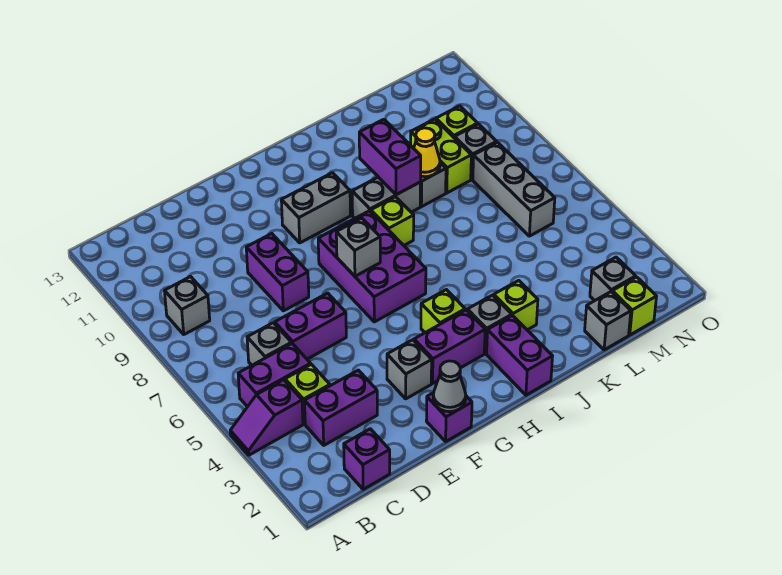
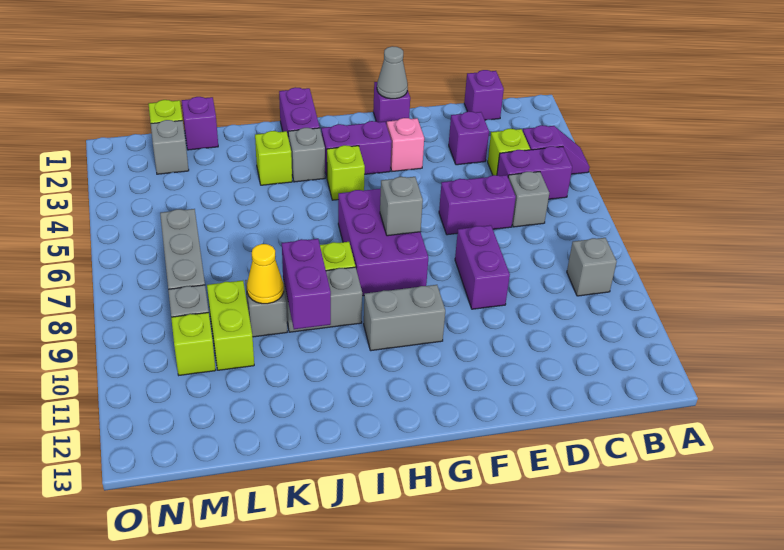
purple 1x2 brick [304,370,377,445] -> purple 1x1 brick [449,111,489,165]
grey 1x1 brick [387,340,432,399] -> pink 1x1 brick [387,118,424,171]
grey 1x1 brick [585,292,631,350] -> purple 1x1 brick [182,97,218,150]

